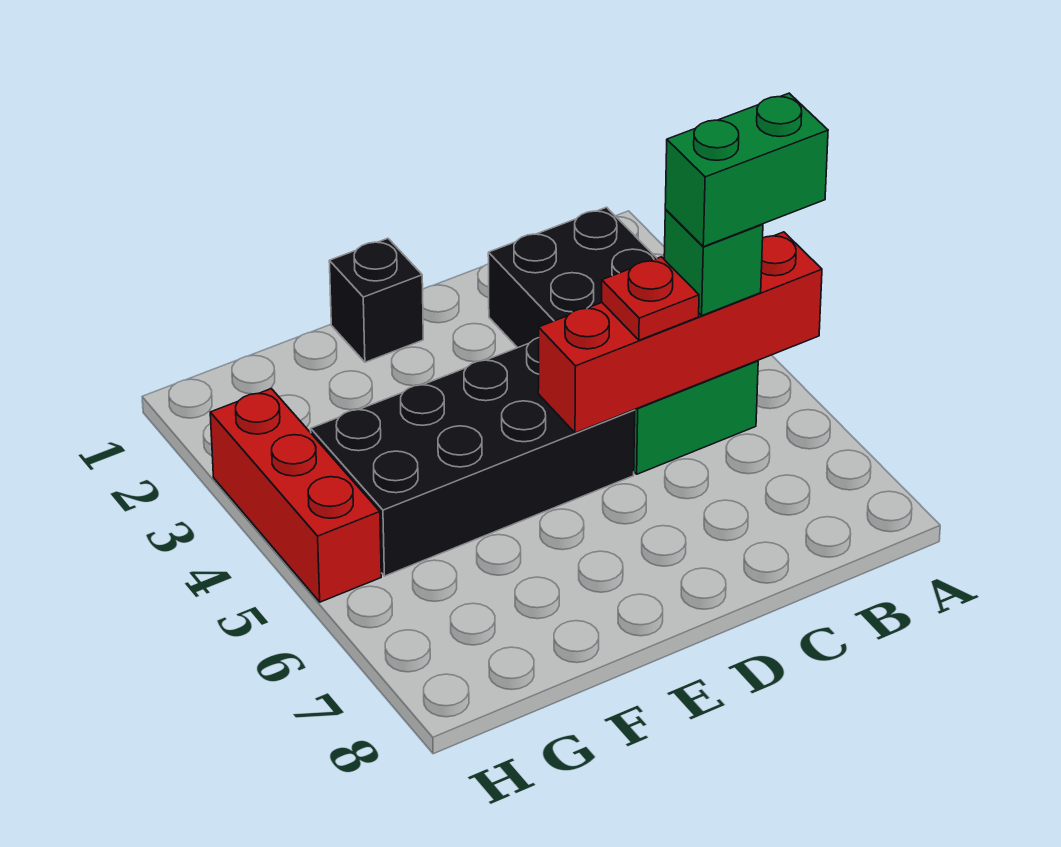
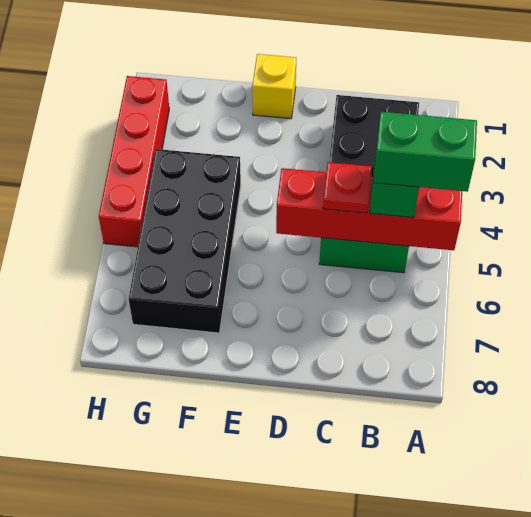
black 2x4 brick [311,338,635,576] -> black 2x4 brick turned to [129,149,241,333]
black 1x1 brick [329,238,423,362] -> yellow 1x1 brick [252,54,296,119]
red 1x3 brick [210,389,381,602] -> red 1x4 brick [99,76,169,247]

